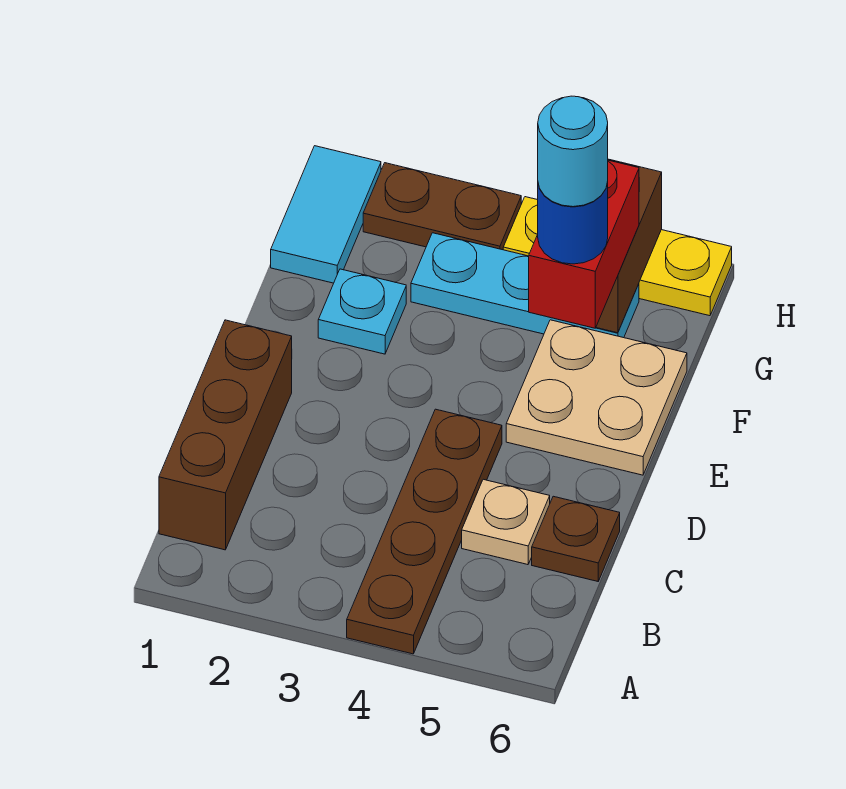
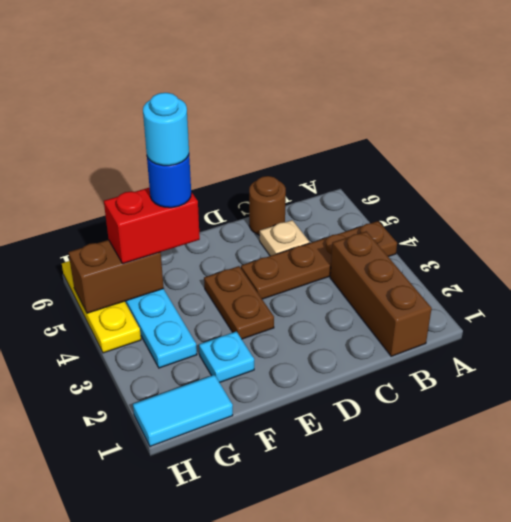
brown 1x3 brick [159,320,292,550] -> brown 1x3 brick turned to [330,231,432,356]
brown 1x1 plate [532,496,620,581] -> brown 1x1 round brick [249,176,286,235]
tan 2x2 plate [506,320,687,475] -> none
brown 1x2 plate [363,163,521,250] -> brown 1x2 plate moved to [204,266,274,339]

